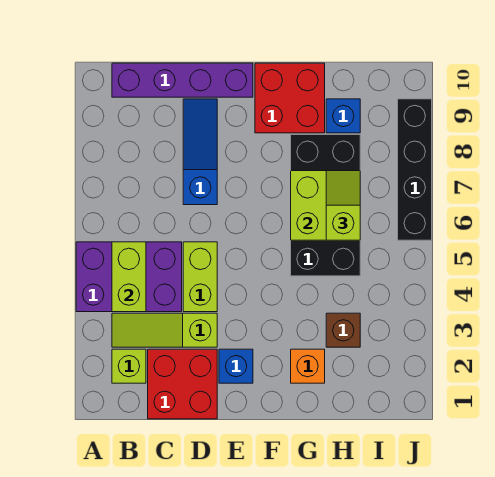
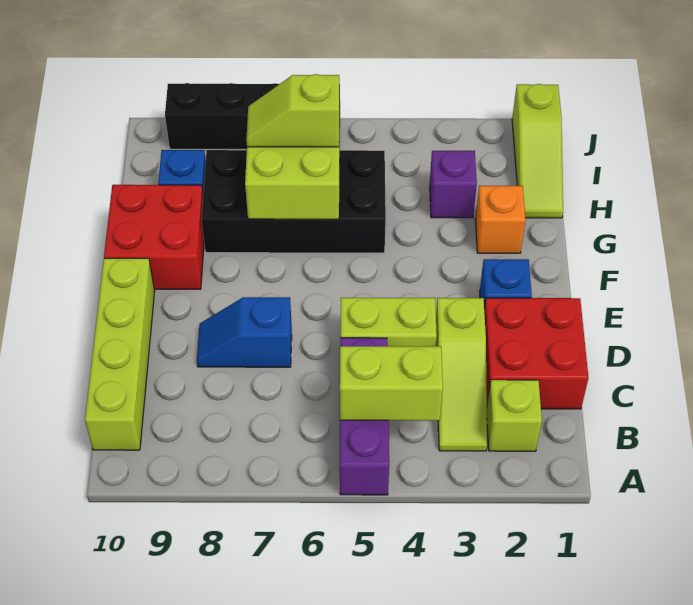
purple 2x3 brick [76,242,182,312] -> purple 1x3 brick [340,338,389,495]
purple 1x4 brick [112,63,253,97] -> lime 1x4 brick [85,258,155,450]
blue 1x3 slope [183,99,217,205] -> blue 1x2 slope [197,297,292,367]
none -> lime 1x3 slope [512,84,563,218]
brown 1x1 brick [326,313,360,347] -> purple 1x1 brick [430,151,477,218]

